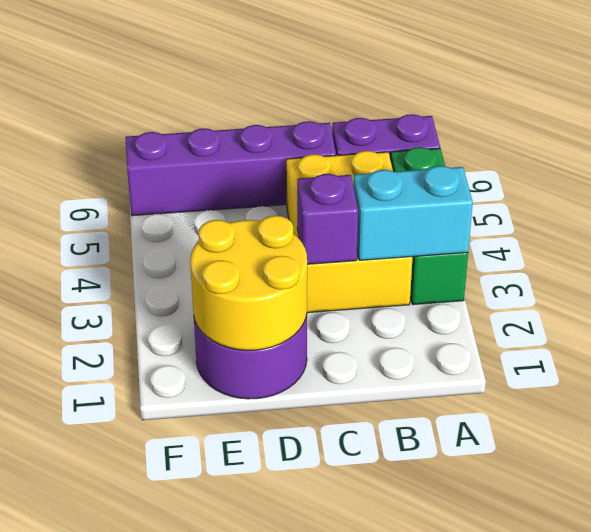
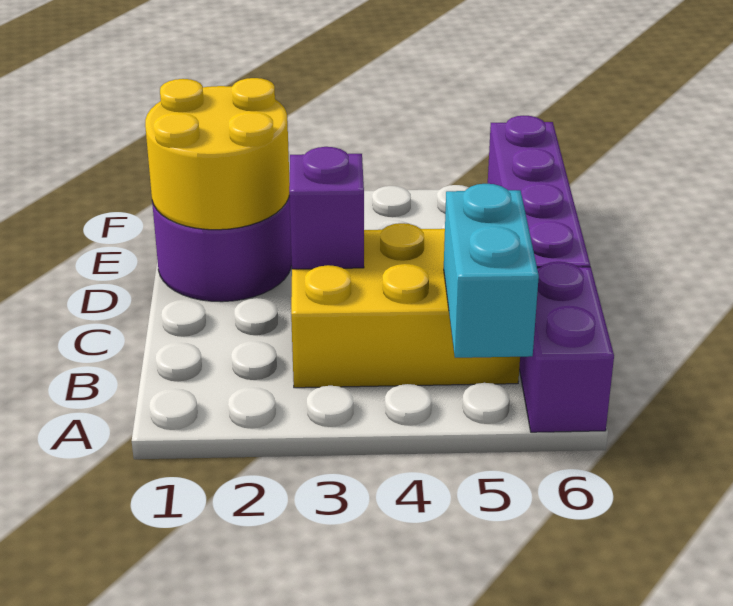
green 1x3 brick [391,147,468,305] -> none
cyan 1x2 brick [353,166,473,260] -> cyan 1x2 brick moved to [444,184,539,358]

